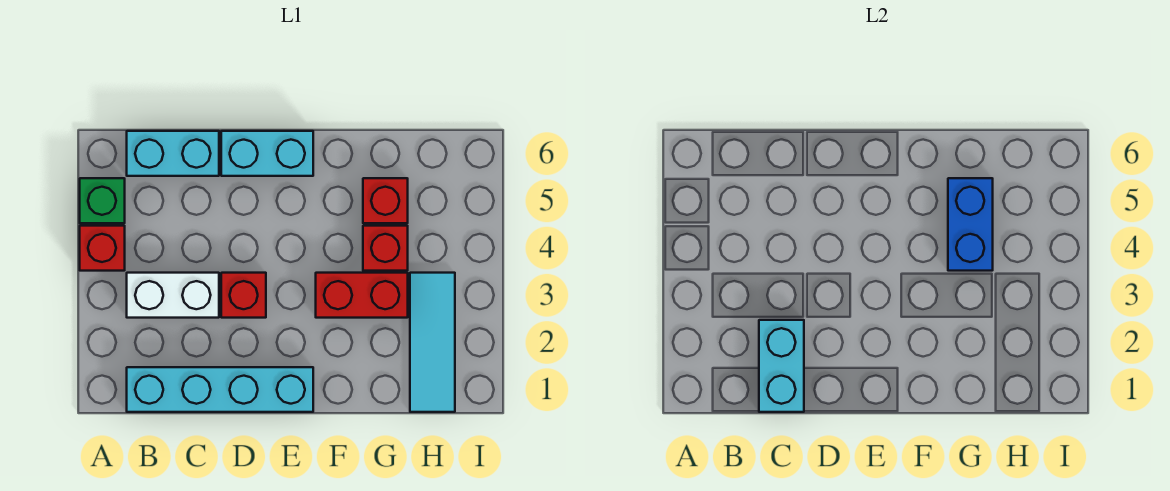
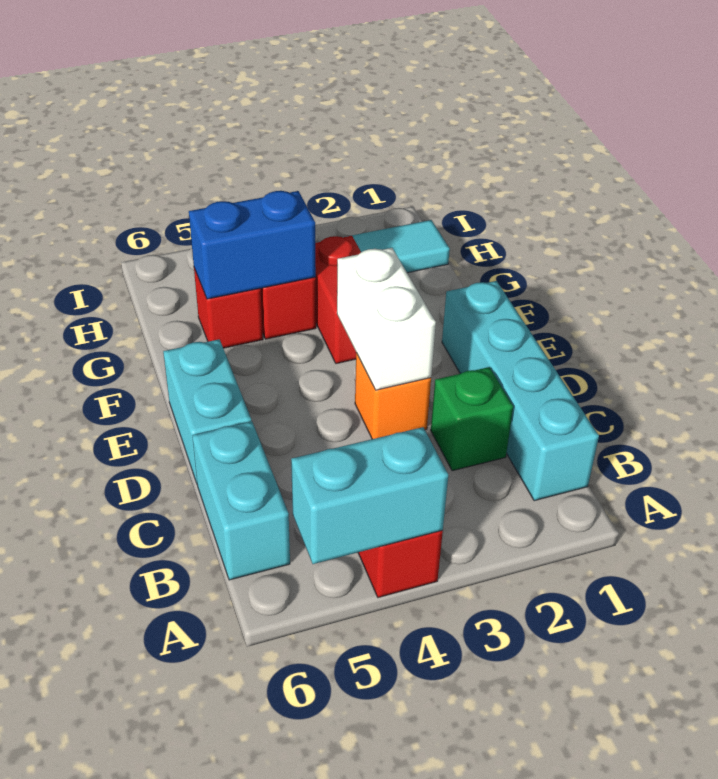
green 1x1 brick [80,178,125,223] -> green 1x1 brick moved to [431,367,513,471]
white 1x2 brick [127,273,219,318] -> white 1x2 brick moved to [337,248,436,390]
cyan 1x2 brick [759,320,804,412] -> cyan 1x2 brick moved to [291,427,448,564]
red 1x1 brick [221,273,266,318] -> orange 1x1 brick [355,353,431,439]

